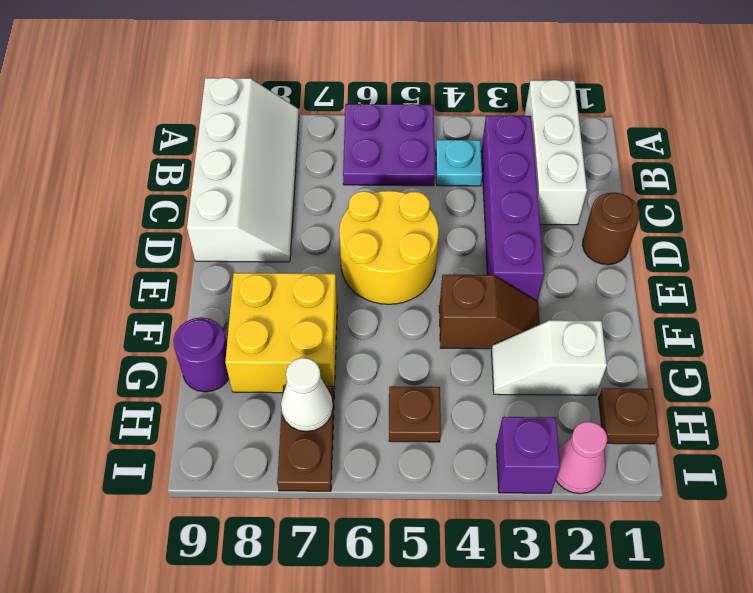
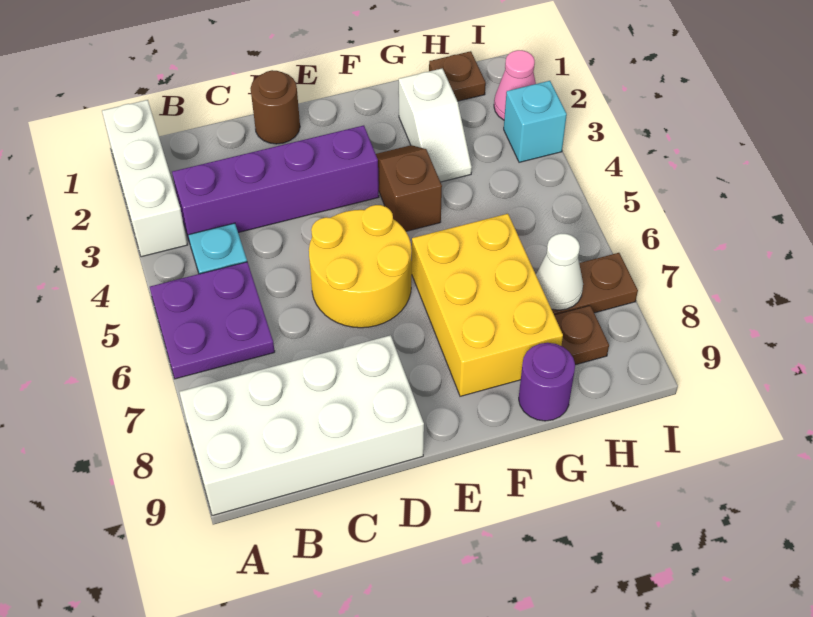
white 1x3 brick [524,80,587,225] -> white 1x3 brick turned to [102,100,188,257]
white 2x4 slope [187,77,299,262] -> white 2x4 brick [179,335,424,516]
yellow 2x2 brick [225,273,337,393] -> yellow 2x3 brick [412,214,563,396]
brown 1x1 plate [389,386,441,442] -> brown 1x1 plate moved to [554,306,609,365]
purple 1x1 brick [496,417,560,493] -> cyan 1x1 brick [504,81,567,162]

